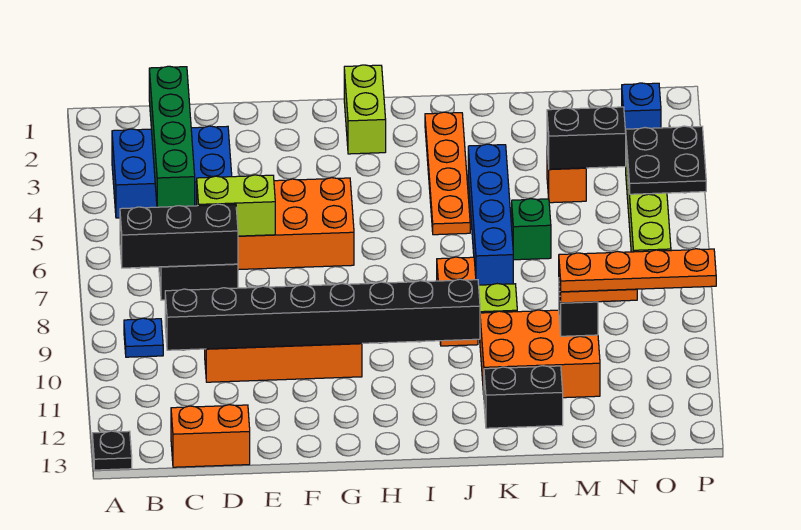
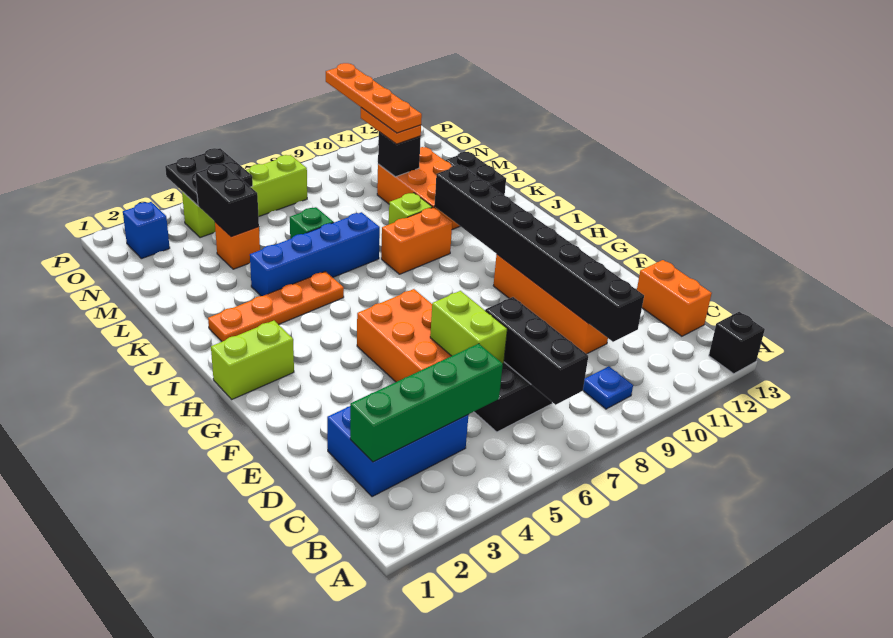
black 1x1 plate [92,431,132,470] -> black 1x1 brick [709,312,765,374]
blue 2x3 brick [112,126,232,218] -> blue 2x3 brick turned to [327,406,468,497]

